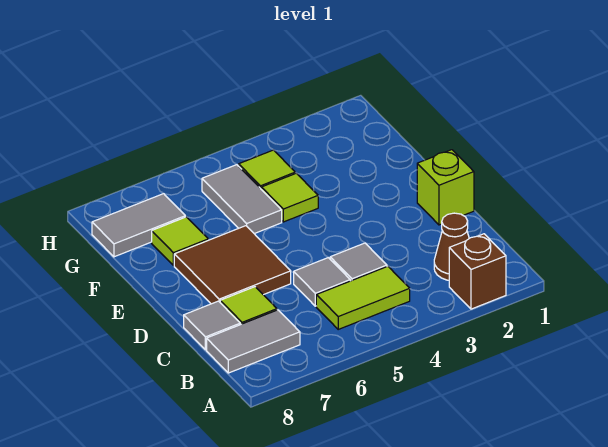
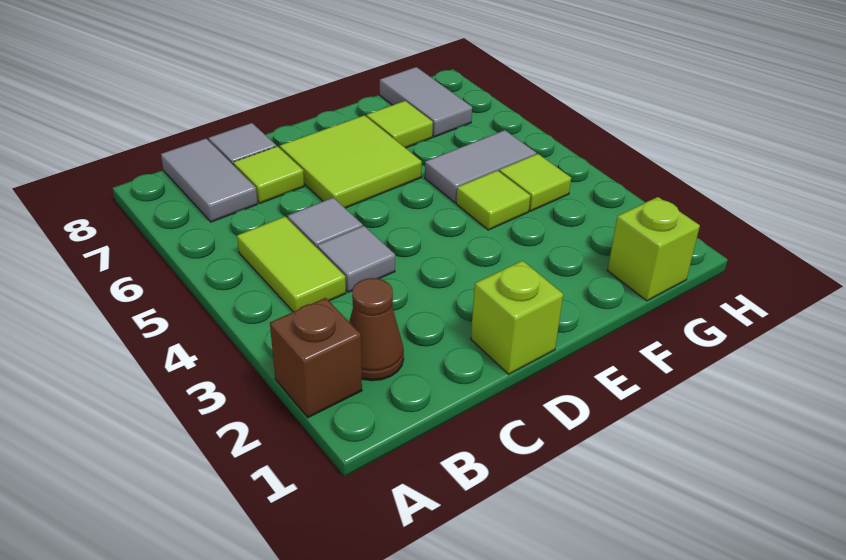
brown 2x2 tile [174,226,291,304] -> lime 2x2 tile [280,115,422,208]
none -> lime 1x1 brick [608,197,700,301]

